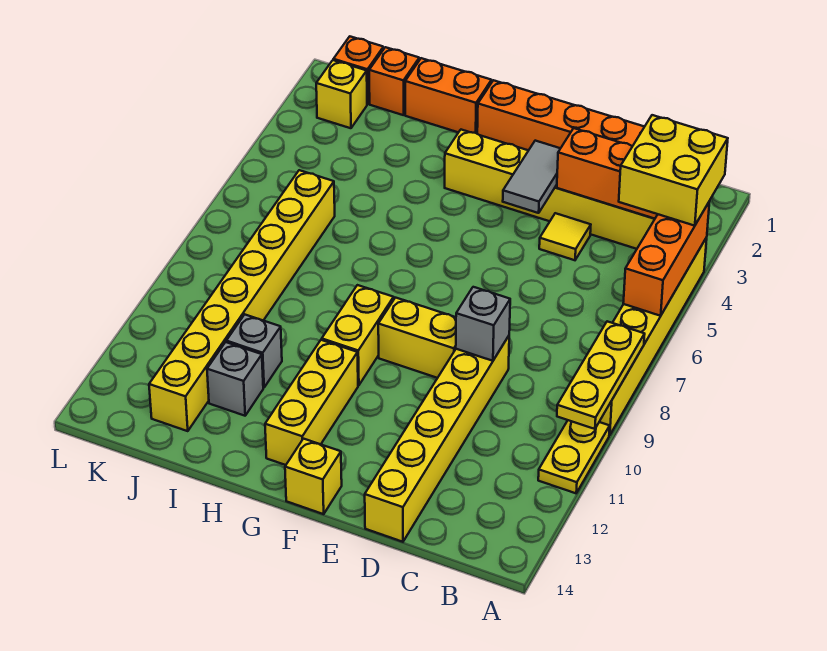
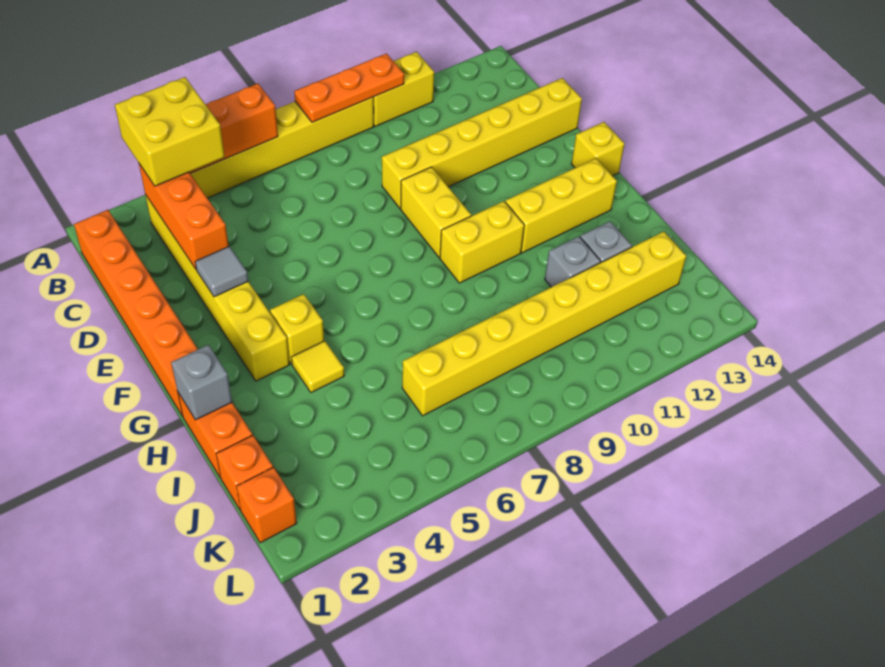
yellow 1x3 plate [557,321,645,429] -> orange 1x3 plate [294,54,404,122]
yellow 1x2 plate [538,420,610,493] -> yellow 1x2 brick [373,52,434,126]
yellow 1x1 tile [539,213,591,260] -> yellow 1x1 tile moved to [291,341,344,393]
grey 1x1 brick [456,287,510,361] -> grey 1x1 brick moved to [171,345,232,420]
grey 1x2 tile [503,141,560,213] -> grey 1x1 tile [195,246,248,297]
yellow 1x1 brick [316,60,367,128] -> yellow 1x1 brick moved to [270,294,324,364]

